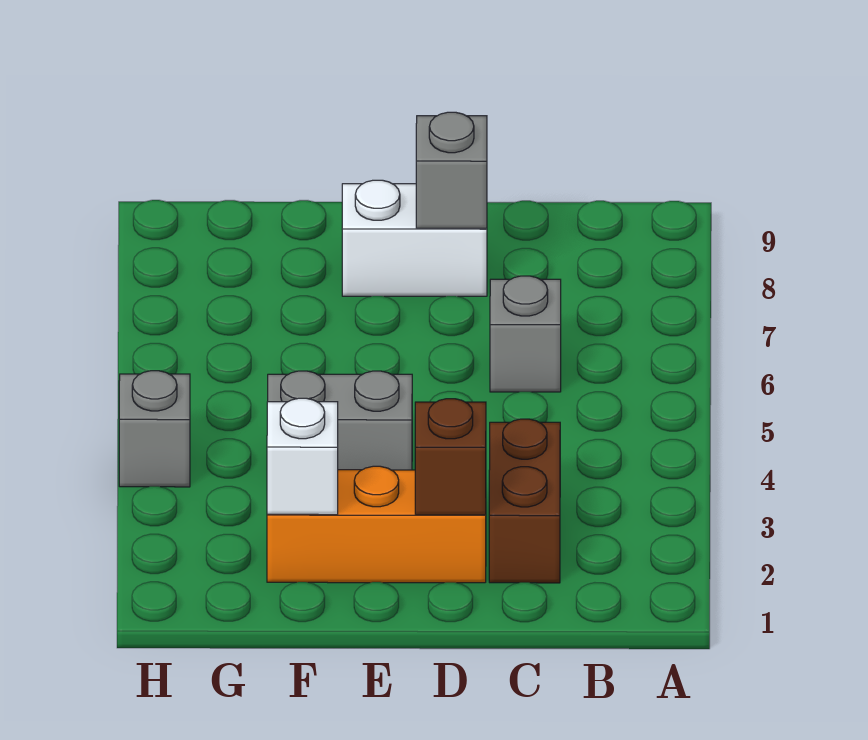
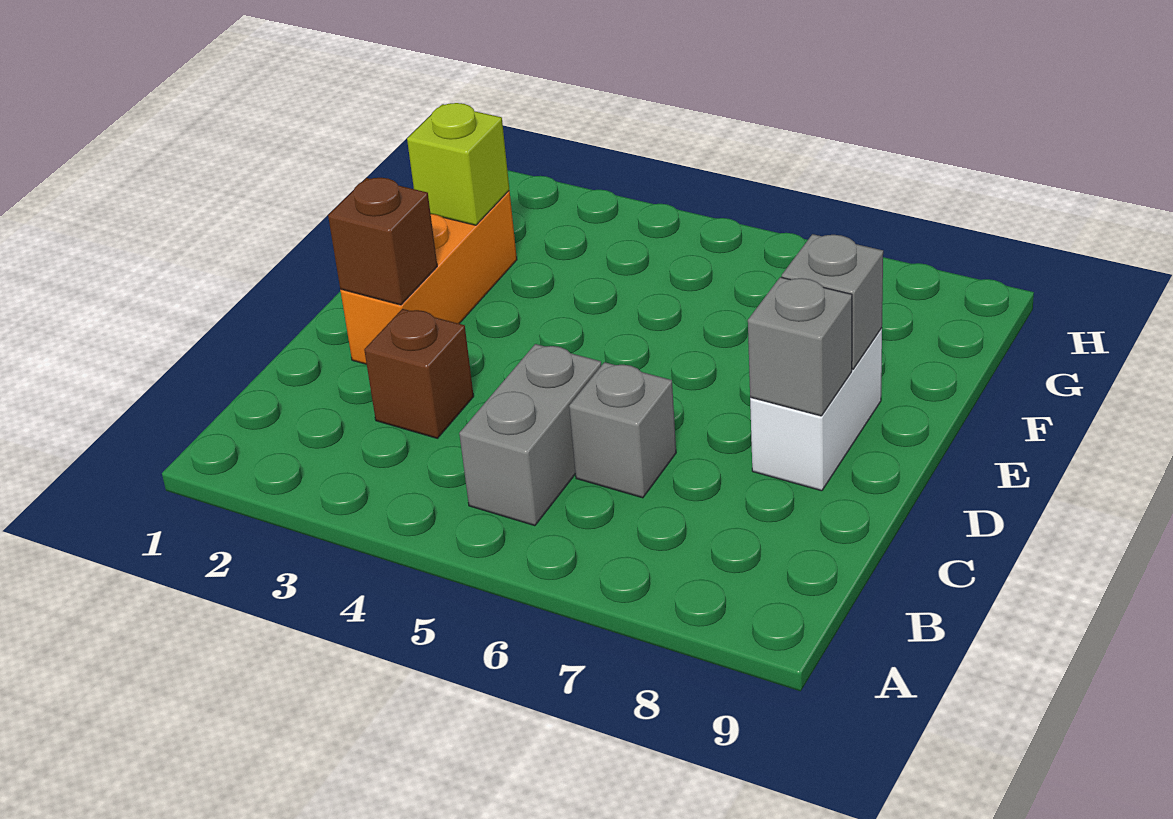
brown 1x2 brick [489,419,560,583] -> brown 1x1 brick [364,309,474,438]
grey 1x2 brick [268,371,412,470] -> grey 1x2 brick moved to [459,344,601,526]
white 1x1 brick [267,398,338,515] -> lime 1x1 brick [407,103,509,225]
grey 1x1 brick [119,371,190,487] -> grey 1x1 brick moved to [782,234,883,369]

